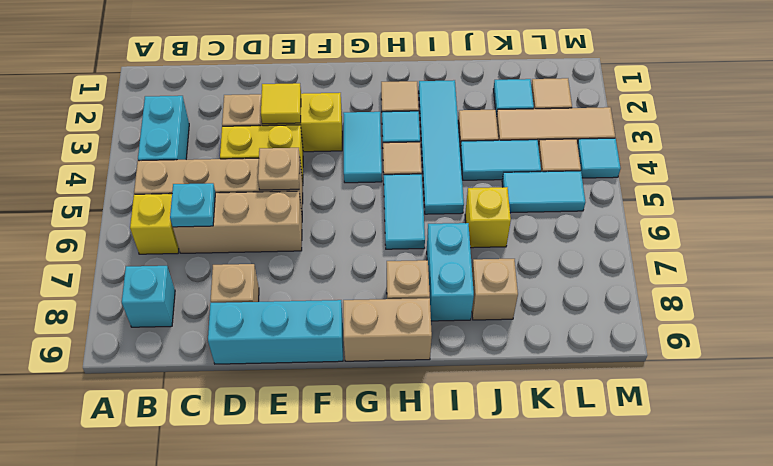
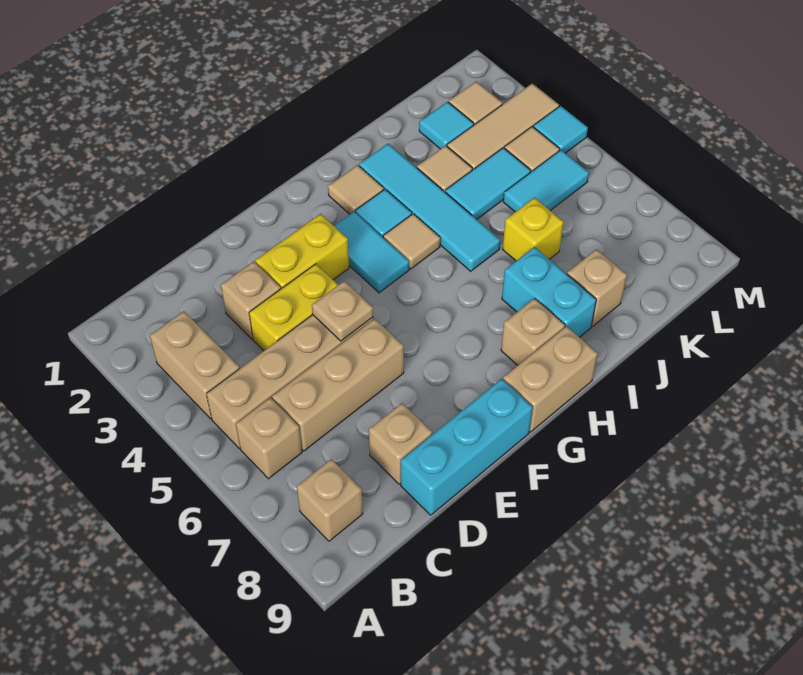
cyan 1x2 brick [138,96,189,161] -> tan 1x2 brick [150,311,240,419]
yellow 1x1 brick [130,194,179,254] -> tan 1x1 brick [236,398,302,479]
cyan 1x1 brick [122,266,175,327] -> tan 1x1 brick [297,459,363,541]
cyan 1x1 plate [170,183,215,227] -> none
yellow 1x1 tile [261,83,301,124] -> none
cyan 1x2 tile [384,174,425,249] -> none

